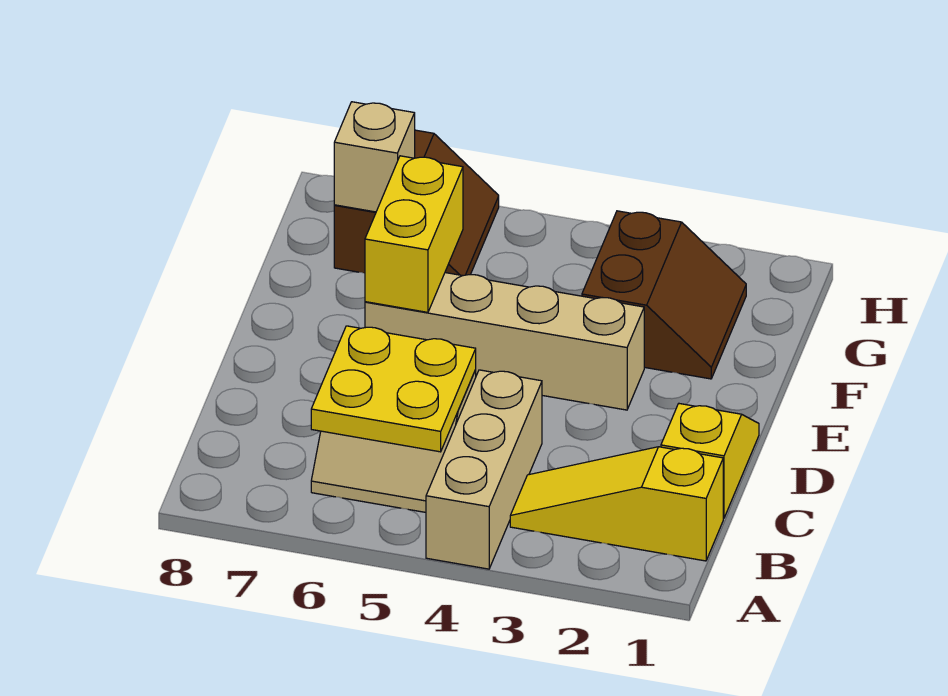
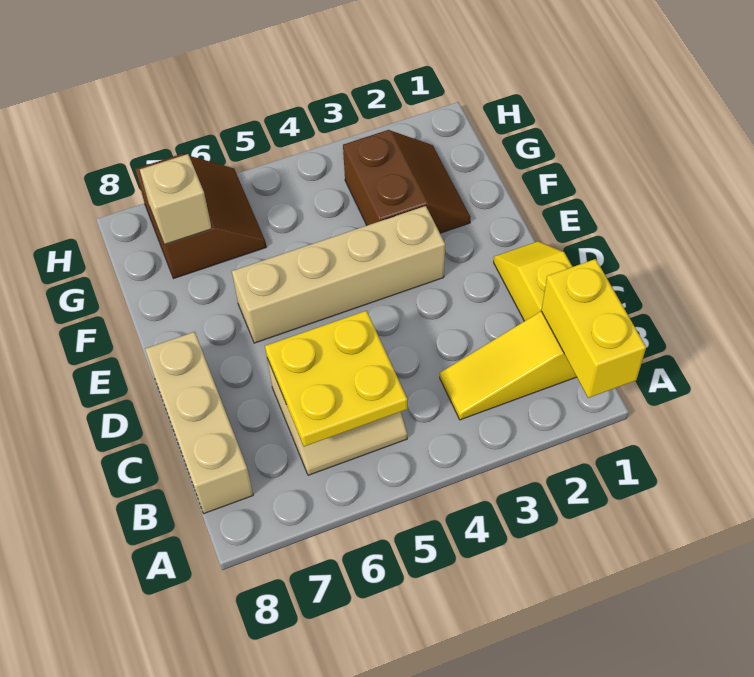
tan 1x3 brick [426,370,542,569] -> tan 1x3 brick moved to [145,332,253,513]
yellow 1x2 brick [365,156,463,312] -> yellow 1x2 brick moved to [541,259,646,398]

